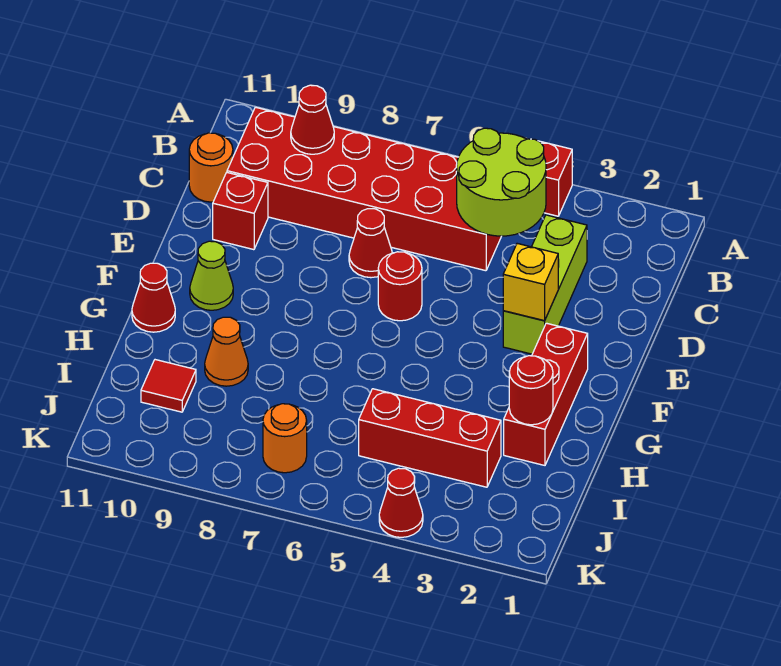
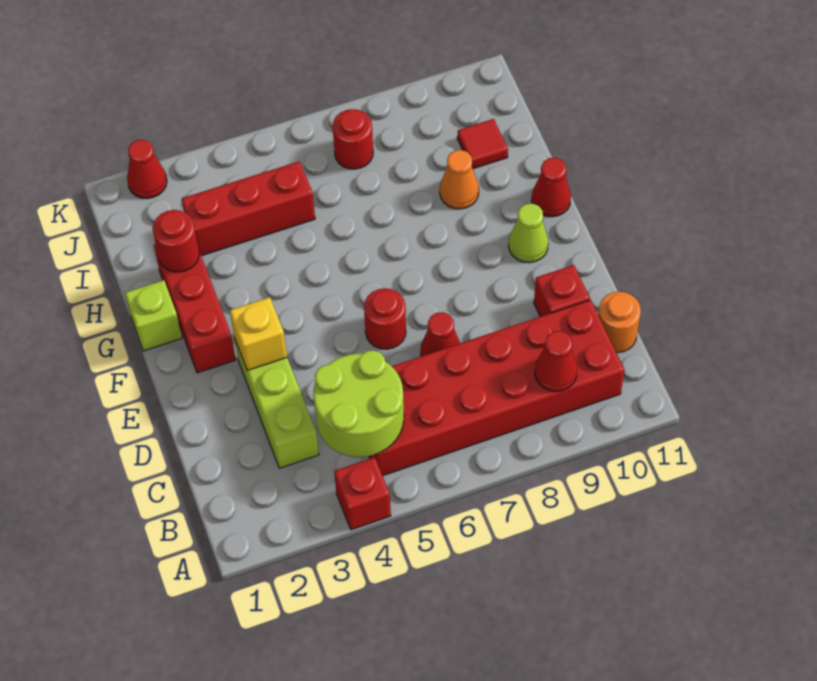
none -> lime 1x1 brick [125,280,182,351]
orange 1x1 round brick [263,404,307,473] -> red 1x1 round brick [333,109,373,169]
red 1x1 cone [379,468,423,537] -> red 1x1 cone moved to [127,140,167,199]

